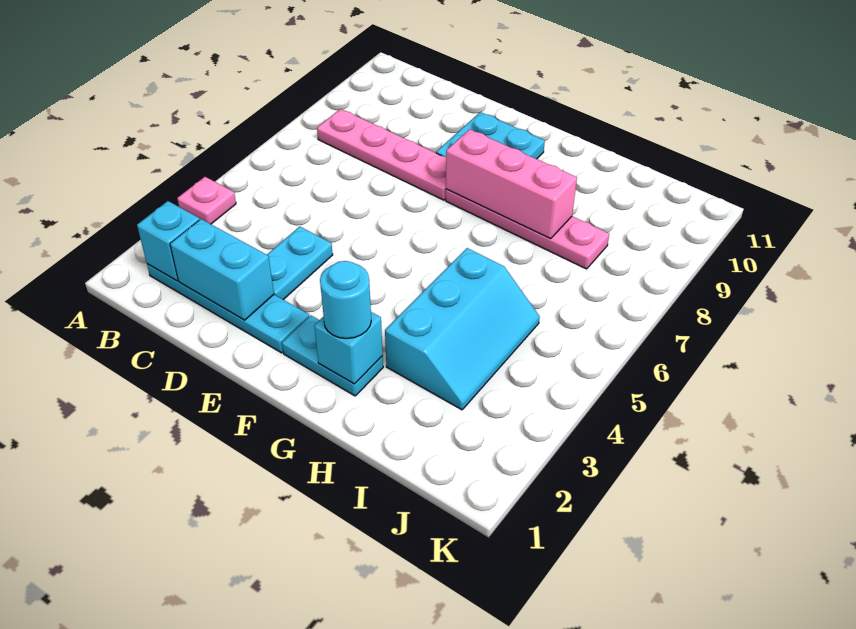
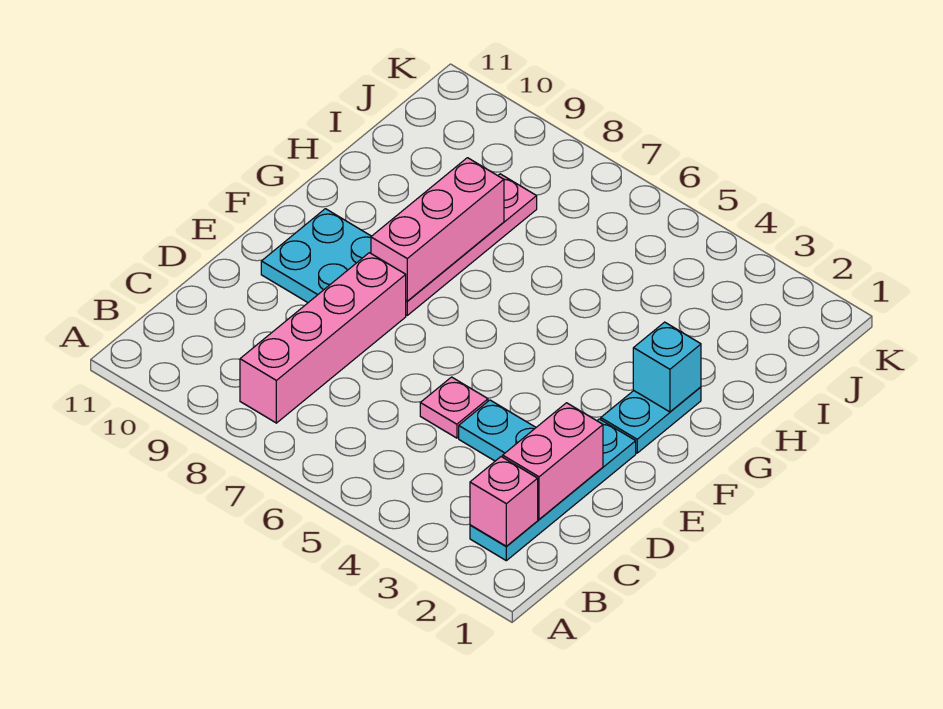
pink 1x1 plate [177,177,236,224] -> pink 1x1 plate moved to [420,377,488,438]
cyan 1x1 brick [137,201,200,281] -> pink 1x1 brick [470,457,538,546]
pink 1x4 plate [317,109,446,200] -> pink 1x4 brick [240,253,406,423]
cyan 1x2 brick [170,219,274,320] -> pink 1x2 brick [503,403,603,519]
cyan 1x1 round brick [320,261,371,339] -> none
cyan 2x3 slope [385,248,540,410] -> none

